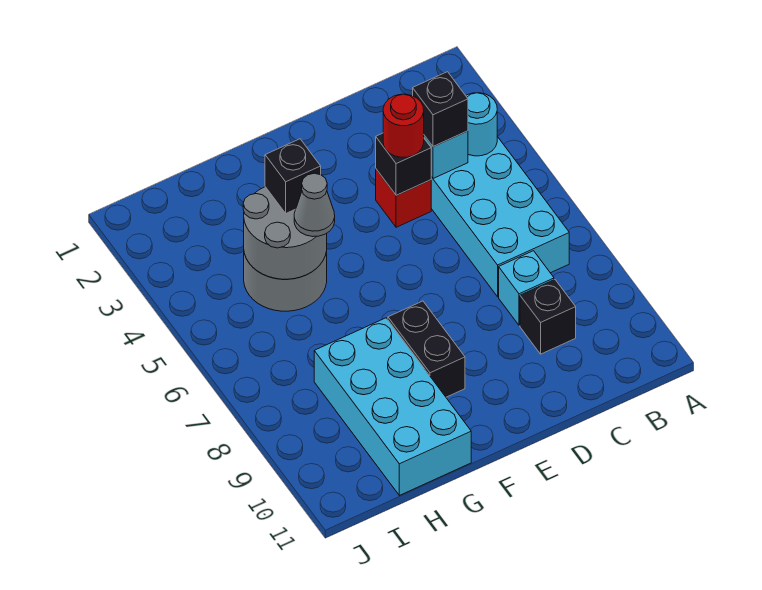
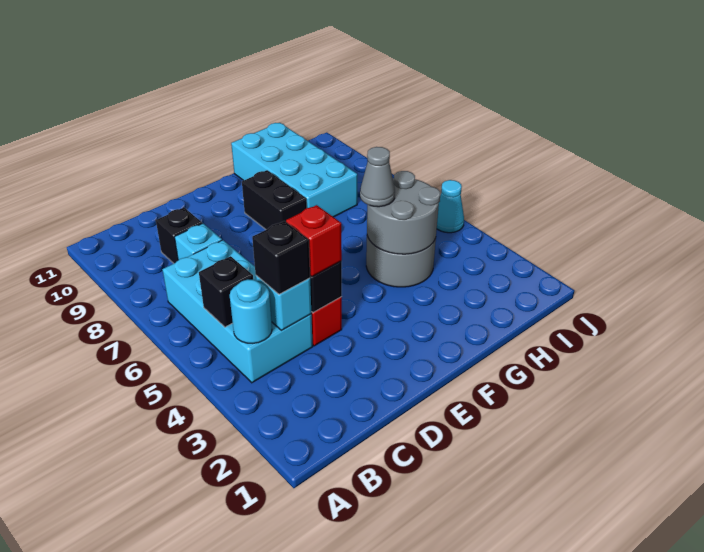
red 1x1 round brick [383,94,424,157] -> red 1x1 brick [286,205,342,277]
black 1x1 brick [265,139,321,213] -> black 1x1 brick moved to [199,256,253,327]
none -> cyan 1x1 cone [437,180,464,233]

